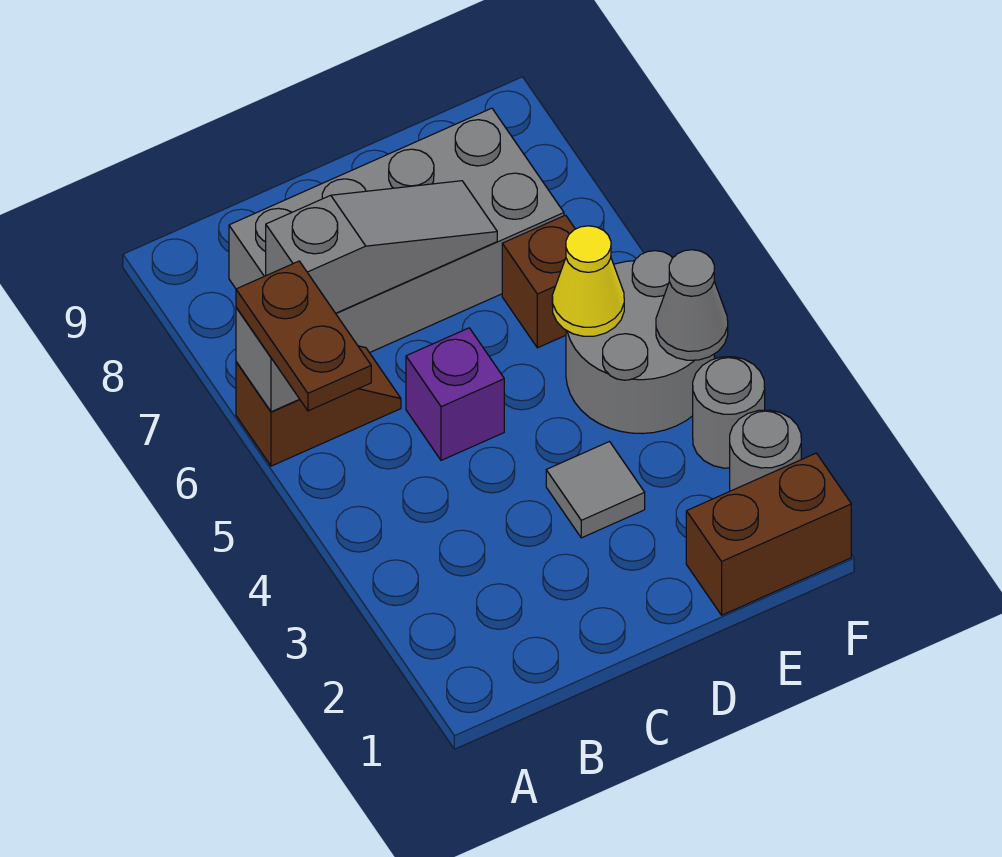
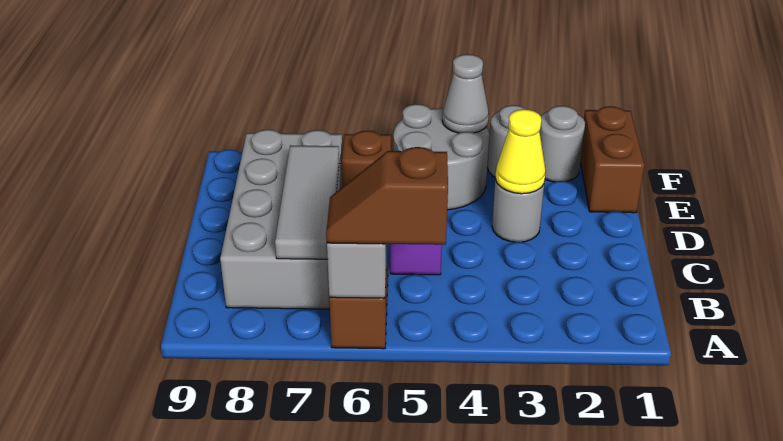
brown 1x2 plate [236,261,371,411] -> brown 1x2 slope [326,147,448,245]
grey 1x3 slope [266,181,497,313] -> grey 1x3 tile [275,145,339,259]
grey 1x1 tile [546,442,645,538] -> grey 1x1 round brick [492,180,544,242]
yellow 1x1 cone [552,226,624,336] -> yellow 1x1 cone moved to [495,109,546,194]

